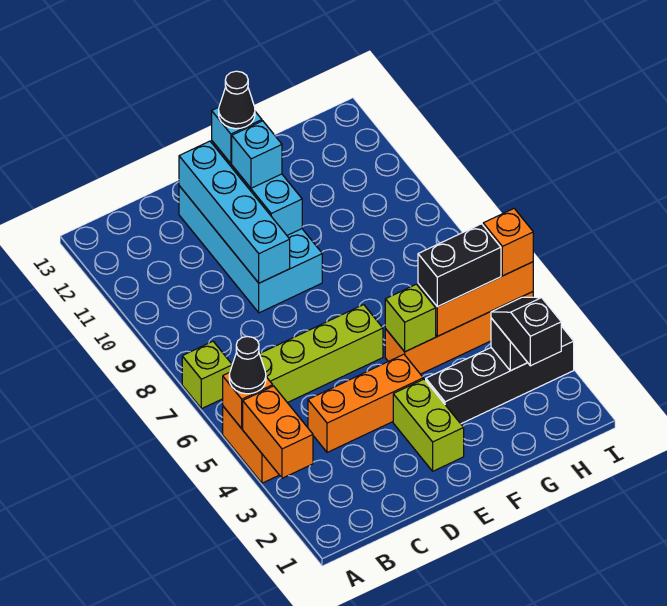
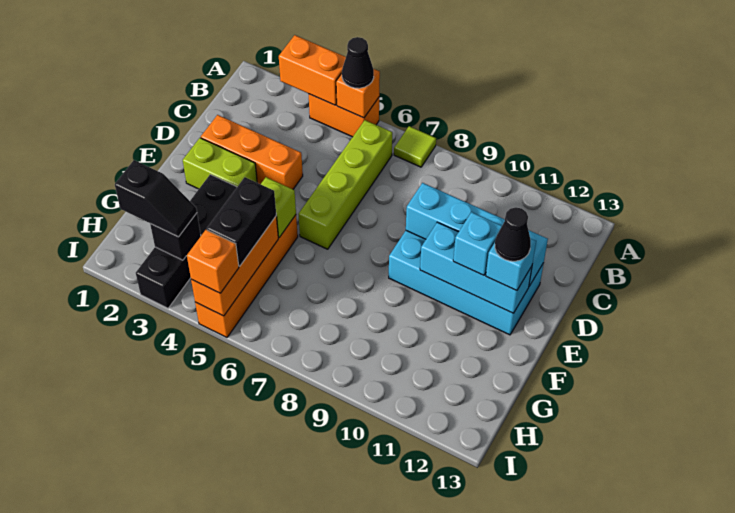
lime 1x1 brick [182,341,232,409] -> lime 1x1 tile [394,126,436,167]
orange 1x3 brick [308,354,423,452] -> orange 1x3 brick turned to [201,115,303,189]

